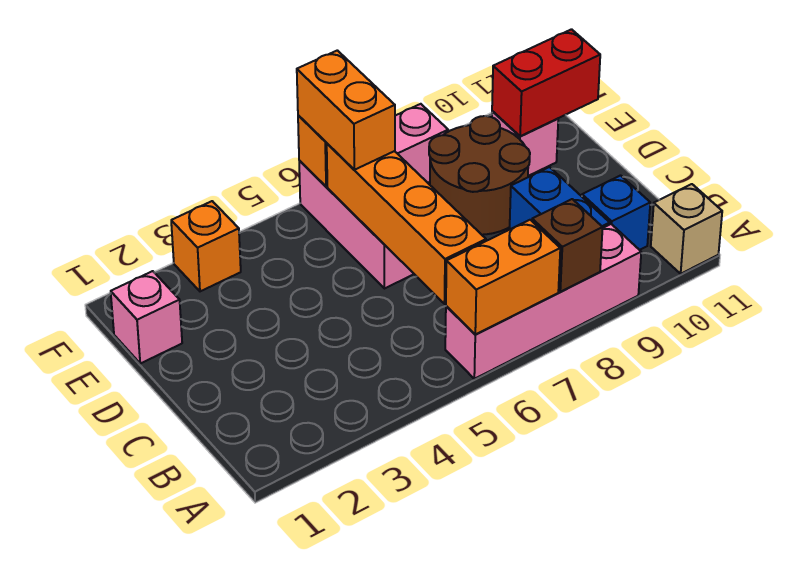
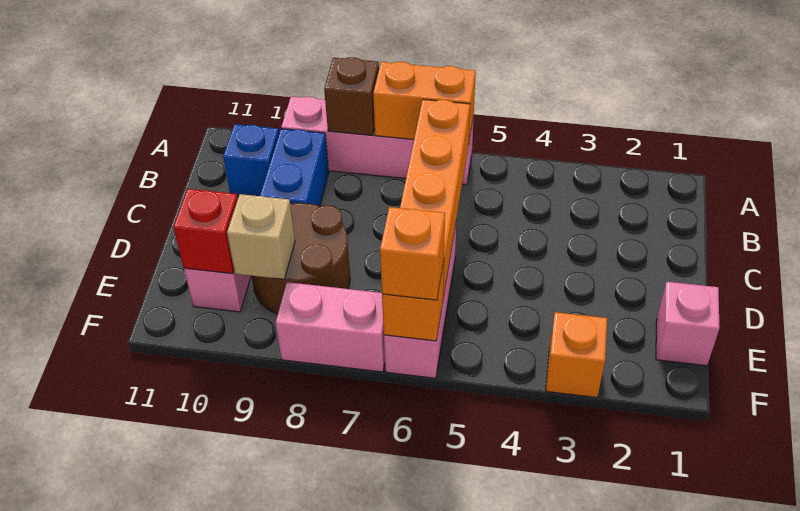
tan 1x1 brick [651,184,722,274] -> tan 1x1 brick moved to [227,194,295,279]
orange 1x2 brick [297,50,395,170] -> orange 1x1 brick [380,207,445,300]
red 1x2 brick [492,29,600,136] -> red 1x1 brick [173,189,238,274]

